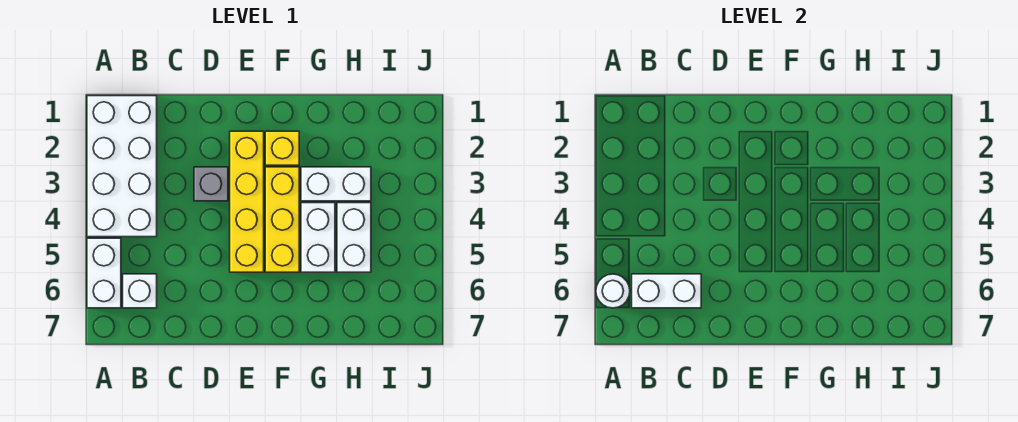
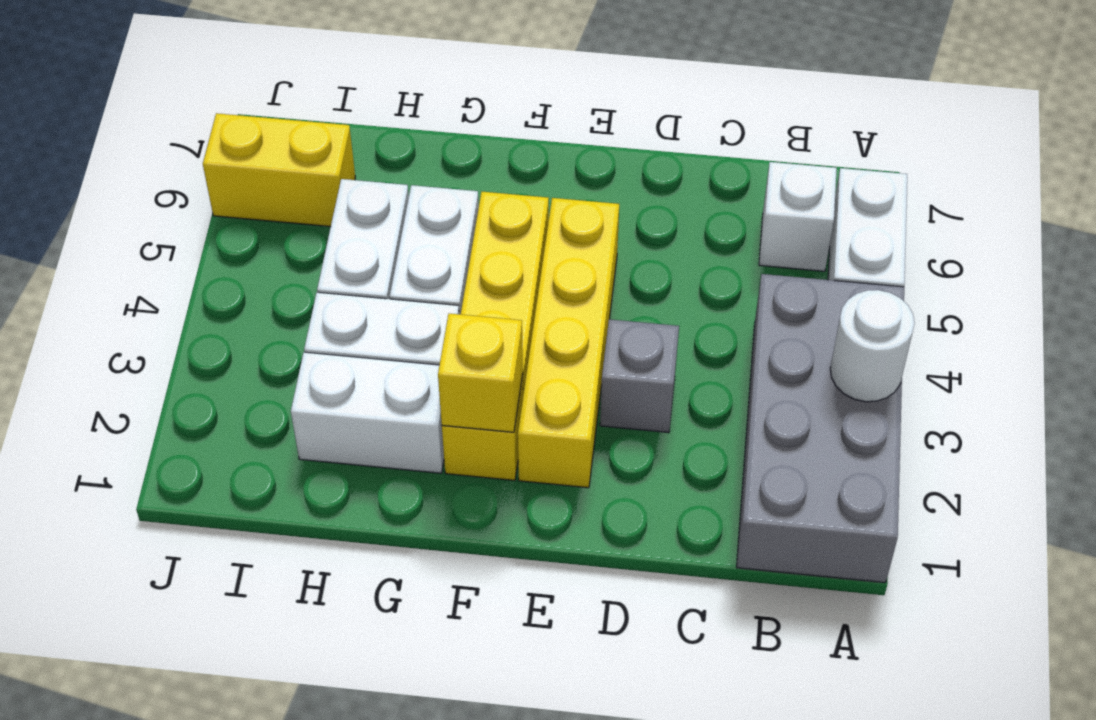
white 2x4 brick [87,96,157,237] -> grey 2x4 brick [737,274,904,583]
white 1x1 round brick [596,274,630,308] -> white 1x1 round brick moved to [830,290,915,402]
white 1x2 brick [632,274,701,308] -> white 1x2 brick moved to [291,352,444,473]
none -> yellow 1x1 brick [438,313,523,432]
none -> yellow 1x2 brick [203,113,355,227]

